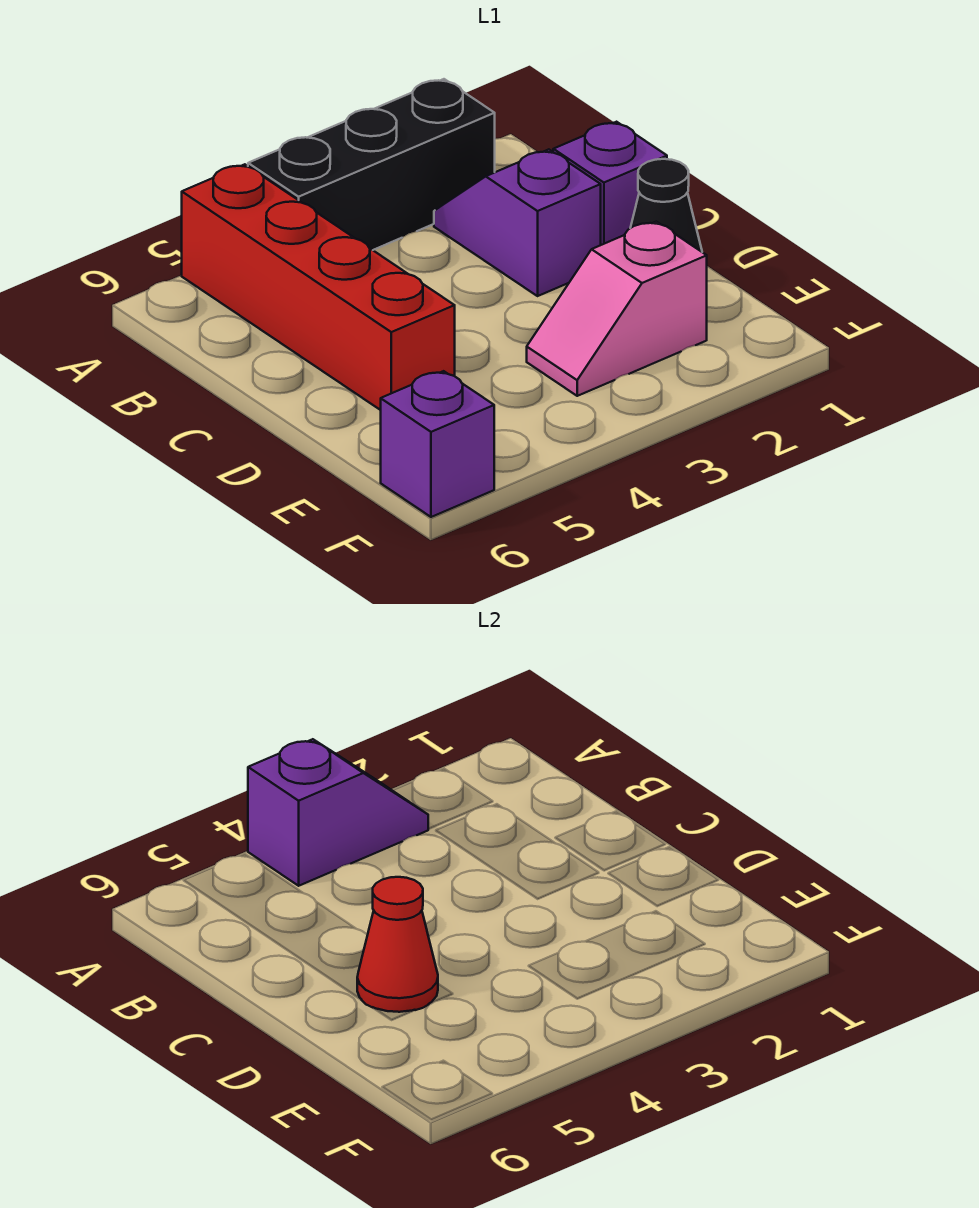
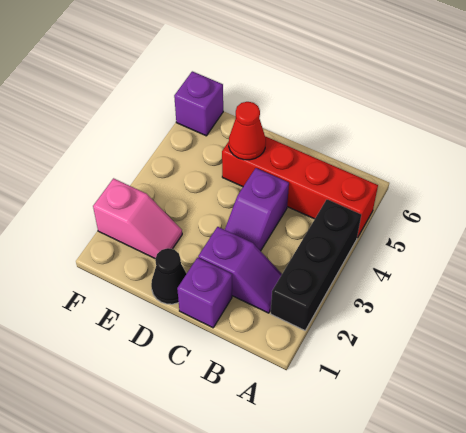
purple 1x2 slope [248,739,428,886] -> purple 1x2 slope moved to [225,168,289,251]
pink 1x2 slope [527,222,707,396] -> pink 1x2 slope turned to [93,178,182,259]

